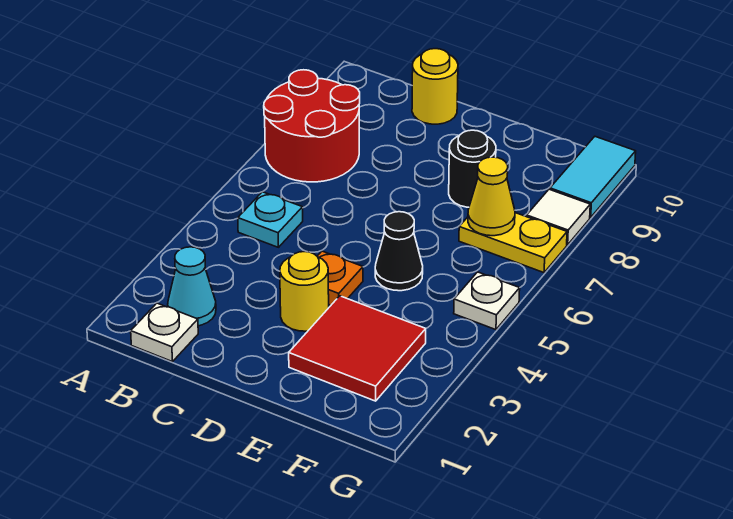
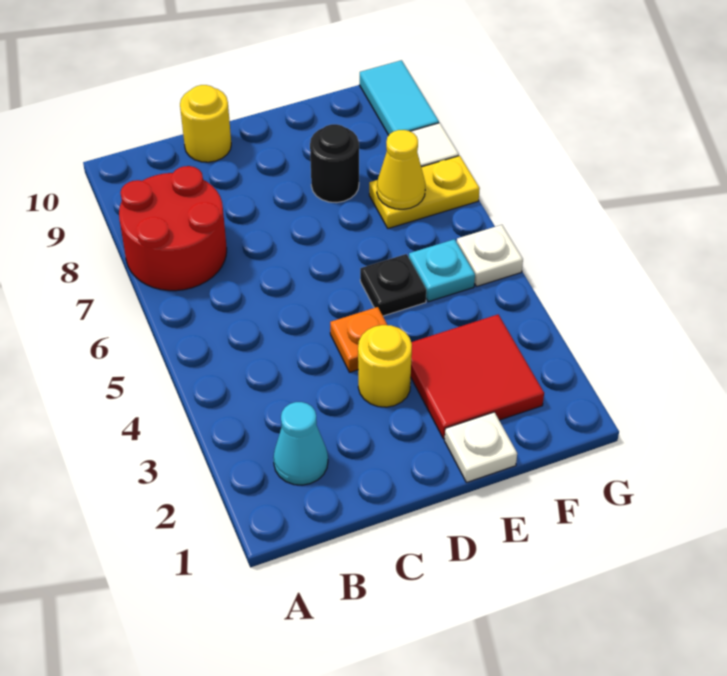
white 1x1 plate [131,303,198,362] -> white 1x1 plate moved to [444,412,517,483]
cyan 1x1 plate [238,192,303,247] -> cyan 1x1 plate moved to [409,239,475,302]
black 1x1 cone [375,212,423,291] -> black 1x1 plate [360,254,426,316]

